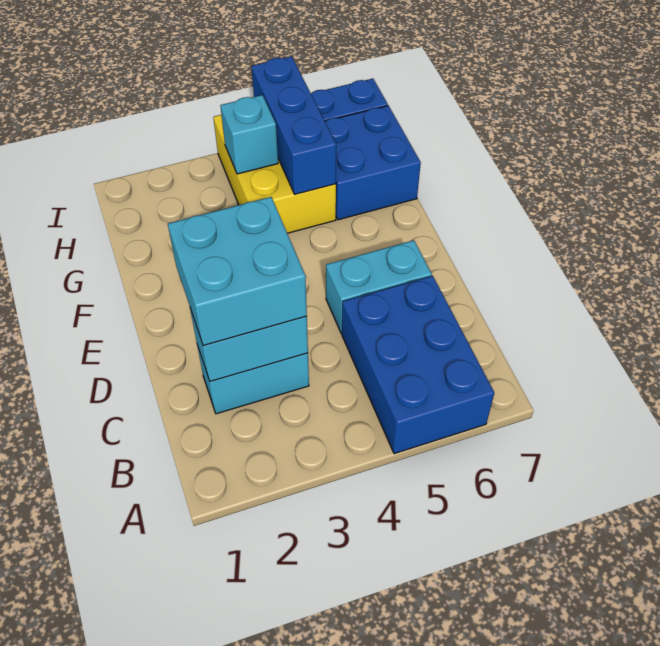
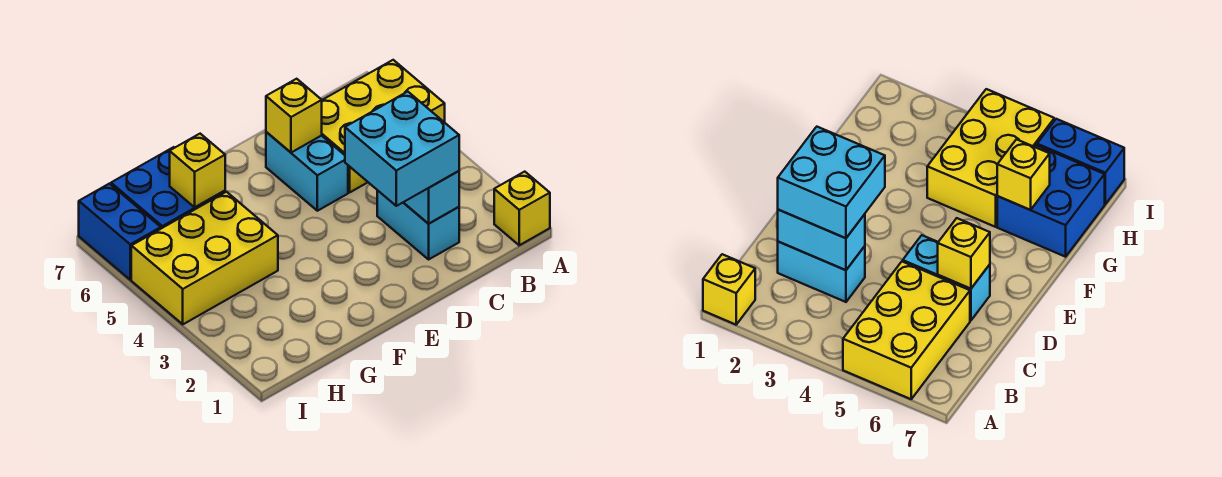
none -> yellow 1x1 brick [494,172,550,245]
blue 2x3 brick [342,276,494,454] -> yellow 2x3 brick [322,60,445,192]
none -> yellow 1x1 brick [266,79,322,153]
blue 1x3 brick [251,57,336,194] -> none
none -> yellow 1x1 brick [170,134,225,207]
cyan 1x1 brick [220,95,278,174] -> none

